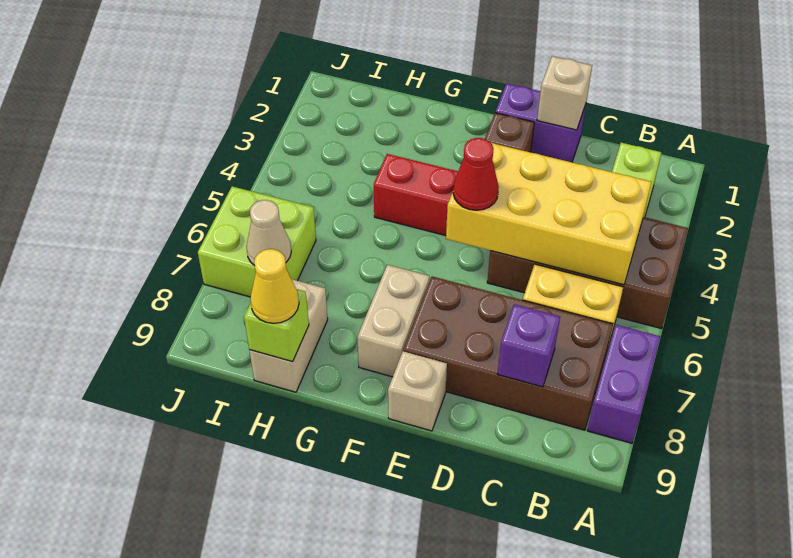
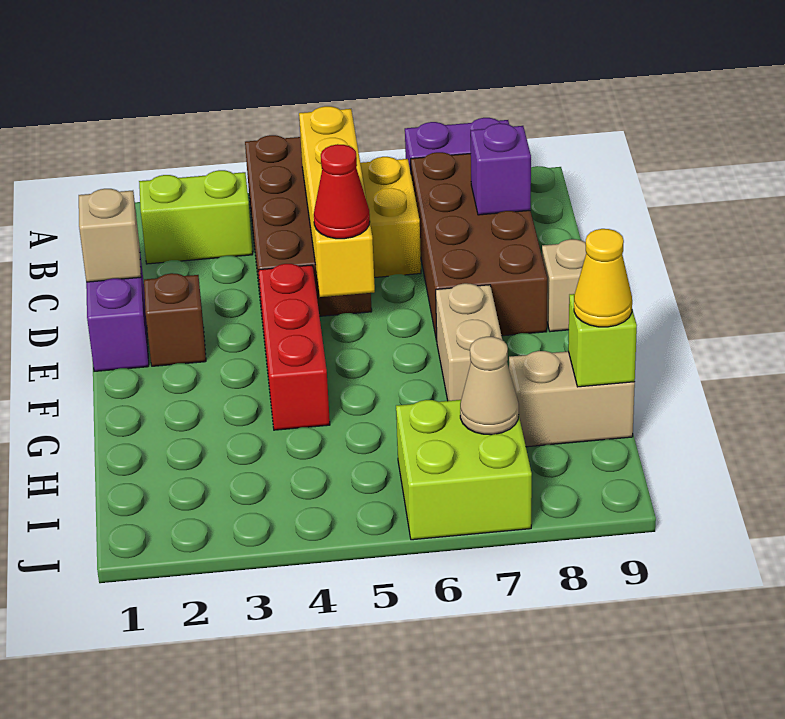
yellow 2x4 brick [446,143,651,285] -> yellow 1x4 brick [299,106,375,297]
tan 1x2 brick [357,265,429,377] -> tan 1x2 brick turned to [436,283,502,401]

